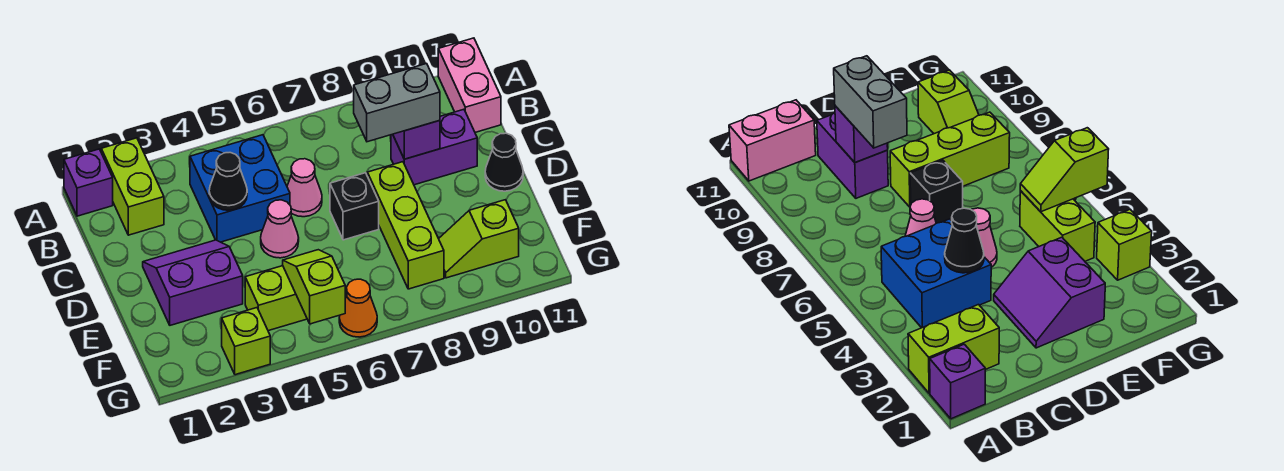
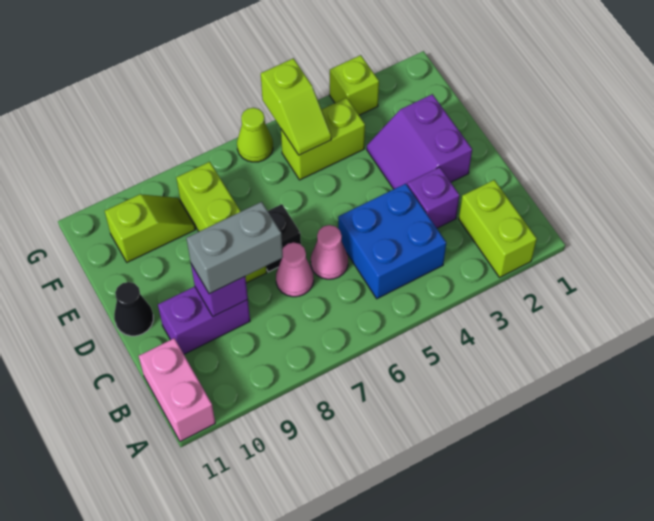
purple 1x1 brick [64,149,113,216] -> purple 1x1 brick moved to [407,167,460,228]
black 1x1 cone [209,153,247,210] -> none
purple 2x2 slope [143,240,243,325] -> purple 2x2 slope turned to [367,94,472,189]
pink 1x1 cone [261,200,299,258] -> pink 1x1 cone moved to [276,243,314,297]
orange 1x1 cone [339,279,377,337] -> lime 1x1 cone [237,108,273,162]

